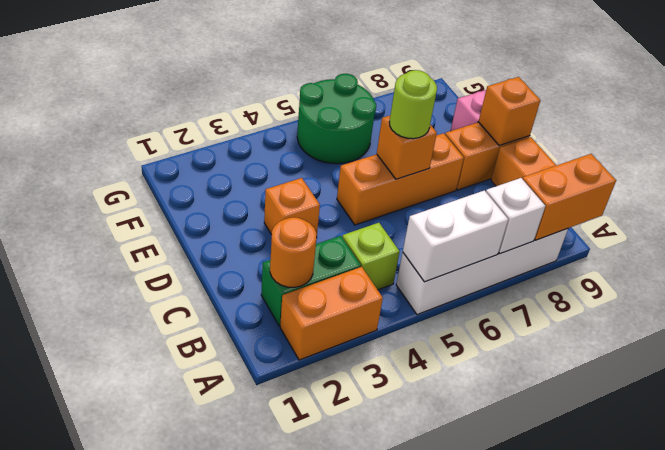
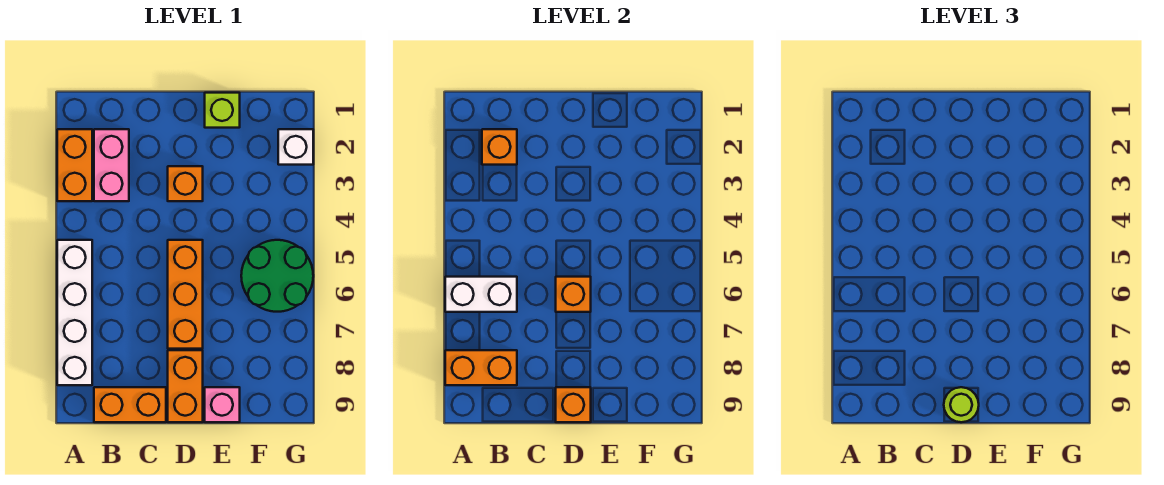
white 1x2 brick [403,190,508,282] -> white 1x2 brick turned to [445,277,517,312]
white 1x1 brick [486,178,545,254] -> white 1x1 brick moved to [278,129,313,165]
orange 1x2 brick [523,154,616,240] -> orange 1x2 brick turned to [445,350,517,385]
green 1x2 brick [261,236,361,326] -> pink 1x2 brick [94,129,129,201]
orange 1x1 round brick [270,217,316,287] -> orange 1x1 brick [482,129,517,165]
lime 1x1 brick [342,223,400,290] -> lime 1x1 brick moved to [205,93,240,128]
lime 1x1 round brick [389,70,437,139] -> lime 1x1 round brick moved to [944,387,979,422]

